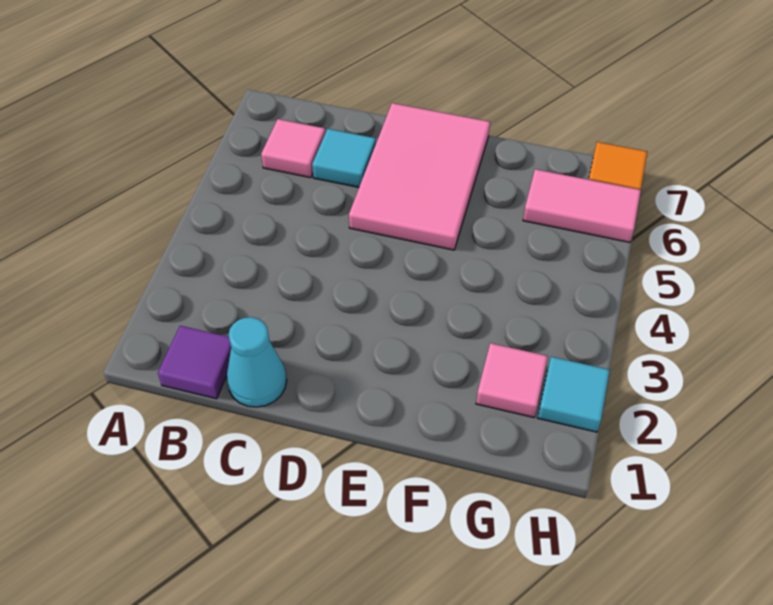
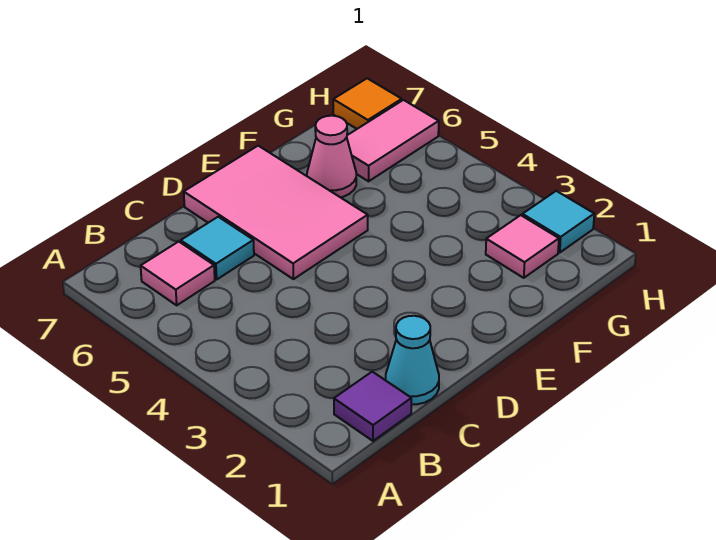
none -> pink 1x1 cone [307,116,356,197]

